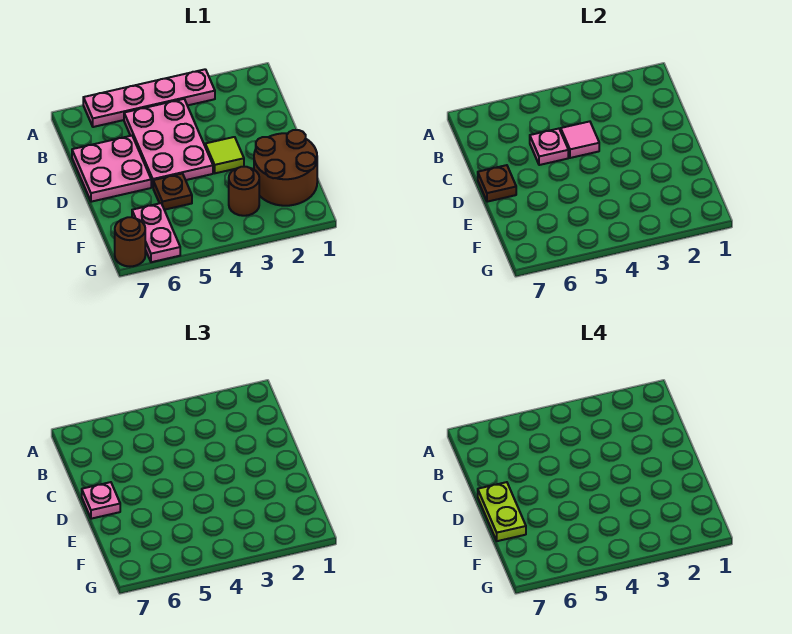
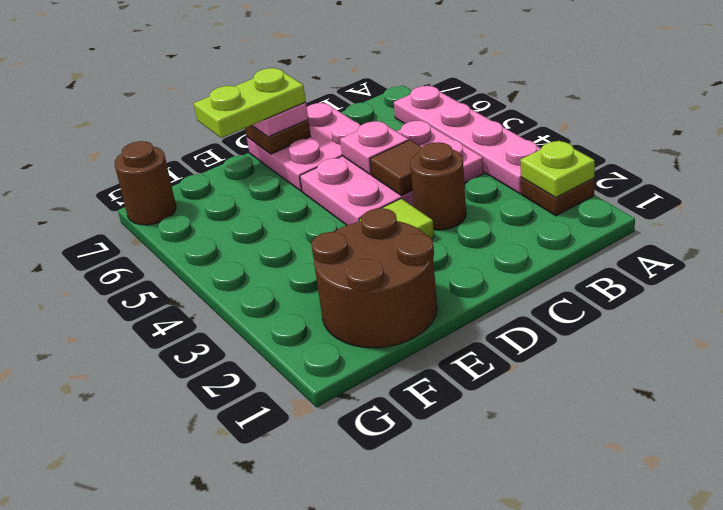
none -> lime 1x1 plate [520,141,595,197]
pink 1x1 tile [561,121,599,158] -> brown 1x1 tile [370,140,422,196]
brown 1x1 plate [153,174,192,210] -> brown 1x1 plate moved to [521,178,594,216]
brown 1x1 round brick [229,167,259,216] -> brown 1x1 round brick moved to [410,142,466,230]
pink 1x2 plate [132,203,180,262] -> none

